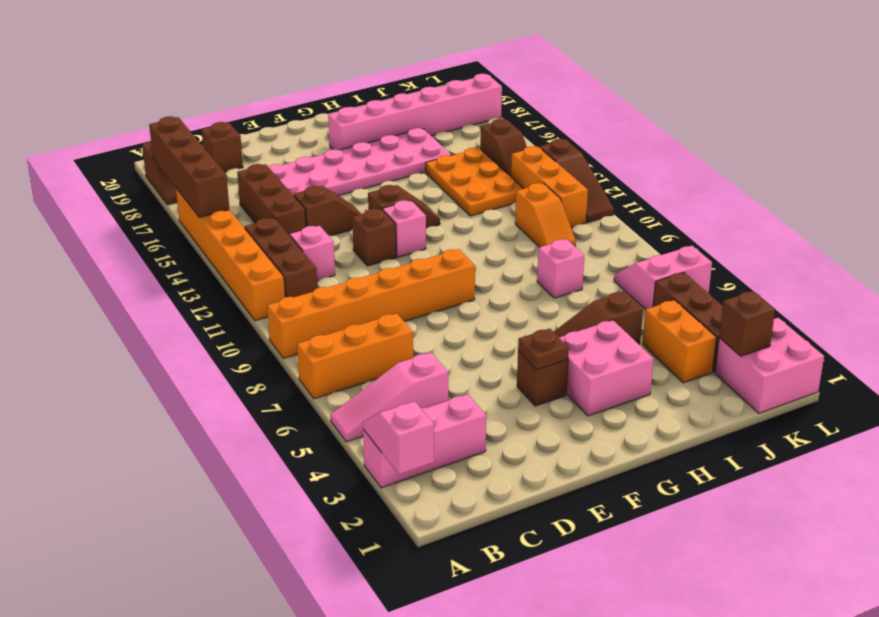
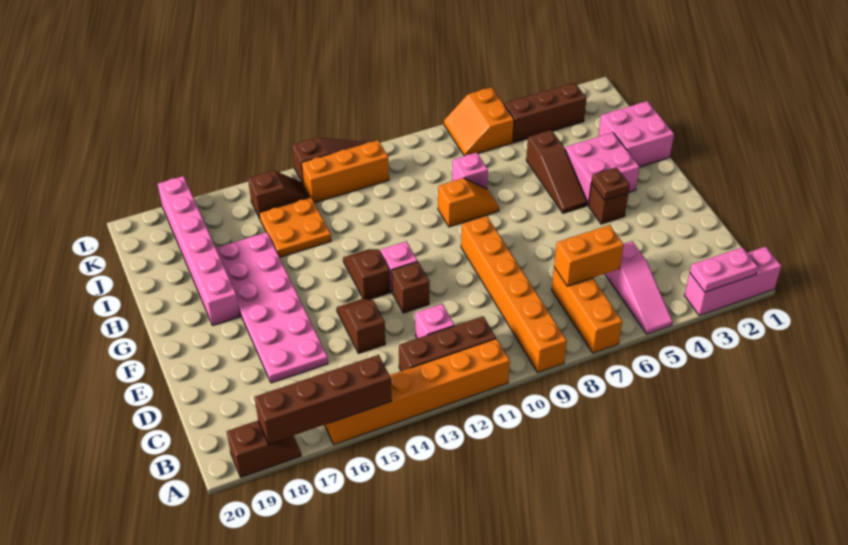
pink 1x2 slope [363,401,434,474] -> pink 1x2 plate [690,247,758,292]
pink 1x3 brick [363,394,486,488] -> pink 1x3 brick turned to [684,247,781,316]
brown 1x3 brick [237,164,306,236] -> none
brown 1x1 brick [202,122,243,172] -> none
orange 2x3 plate [426,148,524,216] -> orange 2x2 plate [259,197,331,257]
orange 1x2 brick [643,300,716,383] -> orange 1x2 brick moved to [554,225,624,286]
orange 1x2 slope [515,183,576,247] -> orange 1x2 slope moved to [438,178,499,227]
pink 2x2 brick [715,318,824,413] -> pink 2x2 brick moved to [598,101,674,167]
brown 1x1 brick [719,291,775,356] -> none
pink 2x2 slope [614,246,712,310] -> orange 2x2 slope [444,87,514,156]

